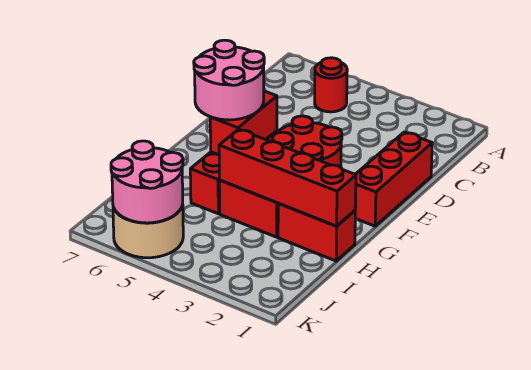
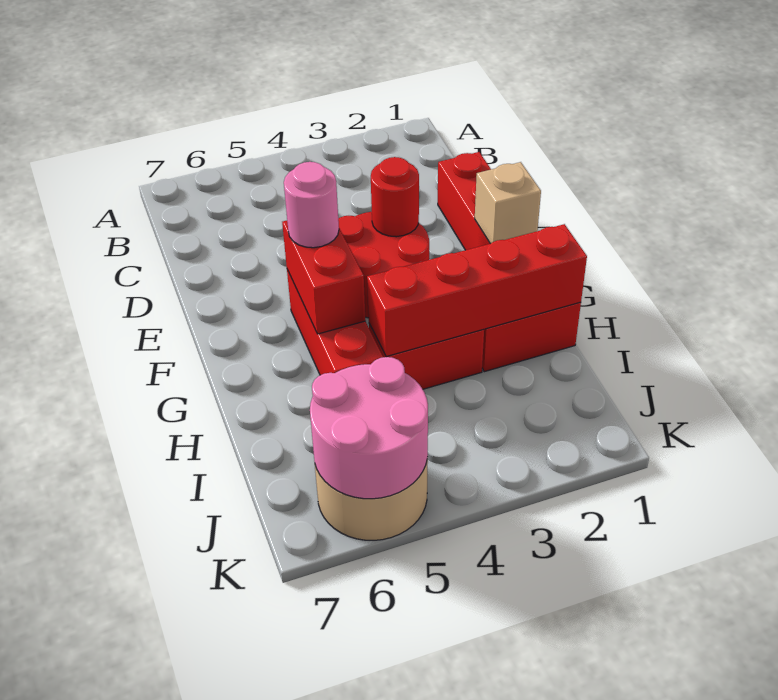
red 1x1 round brick [315,58,347,112] -> red 1x1 round brick moved to [371,157,419,237]
none -> tan 1x1 brick [475,162,541,244]
pink 2x2 round brick [194,40,264,120] -> pink 1x1 round brick [284,162,339,248]

